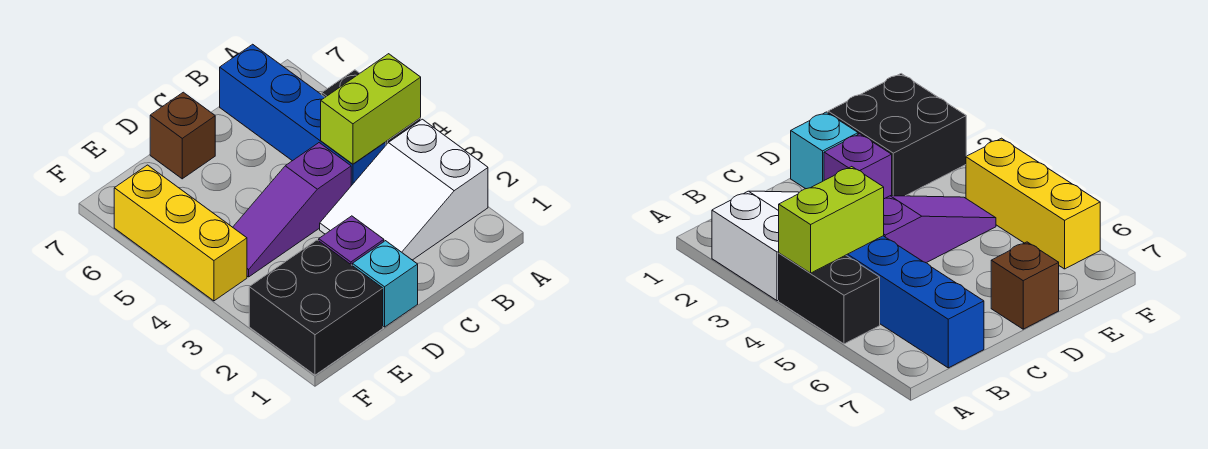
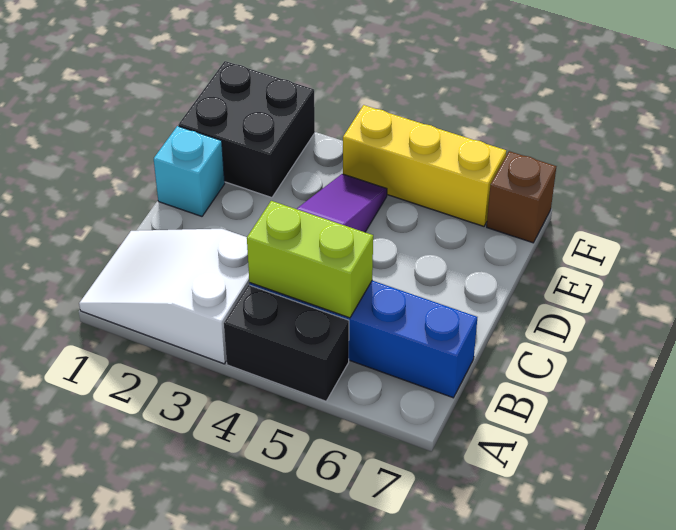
white 2x3 slope [320,119,488,260] -> white 2x3 slope turned to [79,229,250,364]
lime 1x2 brick [321,54,421,164] -> lime 1x2 brick turned to [247,201,373,318]
purple 1x1 brick [319,216,384,265] -> none
brown 1x1 brick [150,92,215,179] -> brown 1x1 brick moved to [487,151,556,243]

